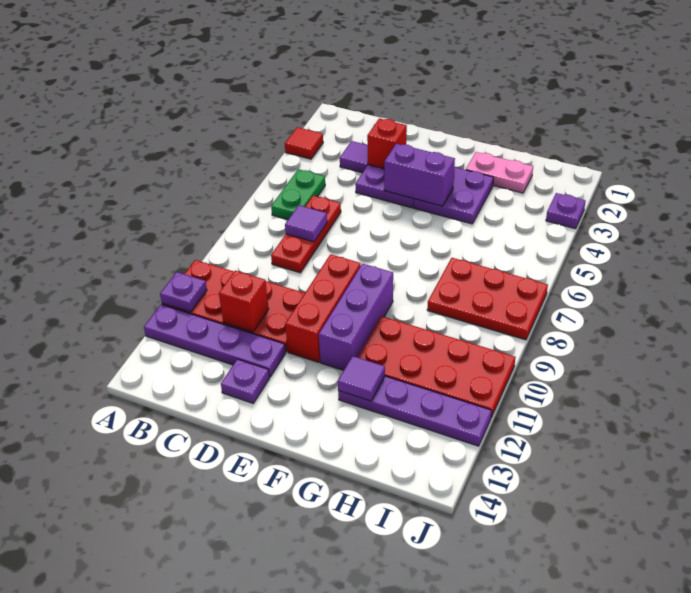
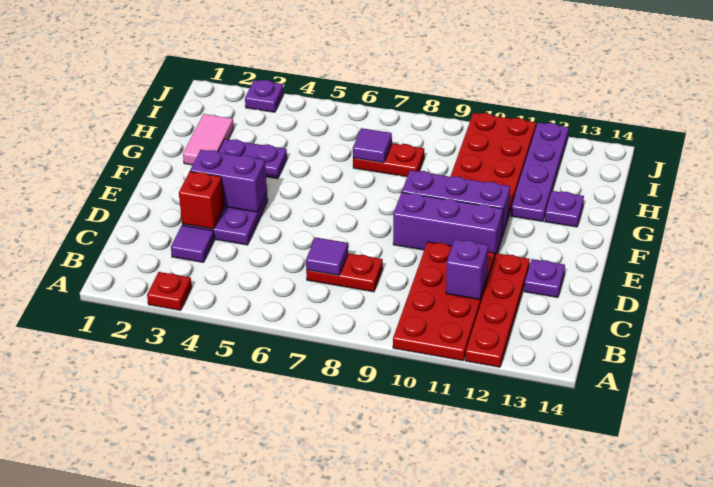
red 1x1 tile [285,127,323,159] -> red 1x1 plate [147,272,192,310]
purple 1x1 plate [160,272,207,312] -> purple 1x1 plate moved to [545,191,584,227]
purple 1x4 plate [144,305,286,377] -> red 1x4 plate [465,253,530,367]
green 1x2 plate [271,169,325,220] -> none
red 1x3 plate [271,196,341,273] -> red 1x2 plate [306,253,383,292]
red 1x1 brick [219,271,269,332] -> purple 1x1 brick [446,239,488,300]
purple 1x2 brick [384,144,455,206] -> purple 1x2 brick turned to [190,150,267,212]
red 1x3 brick [285,254,361,362] -> purple 1x3 brick [393,192,503,256]
purple 2x2 plate [414,167,494,224] -> purple 1x2 plate [218,139,287,179]
pink 1x2 plate [466,152,533,193] -> pink 1x2 tile [183,114,234,165]
purple 1x1 tile [338,356,385,401] -> purple 1x1 tile moved to [353,128,392,163]
red 2x3 plate [427,258,548,340] -> red 1x2 plate [353,143,424,177]

